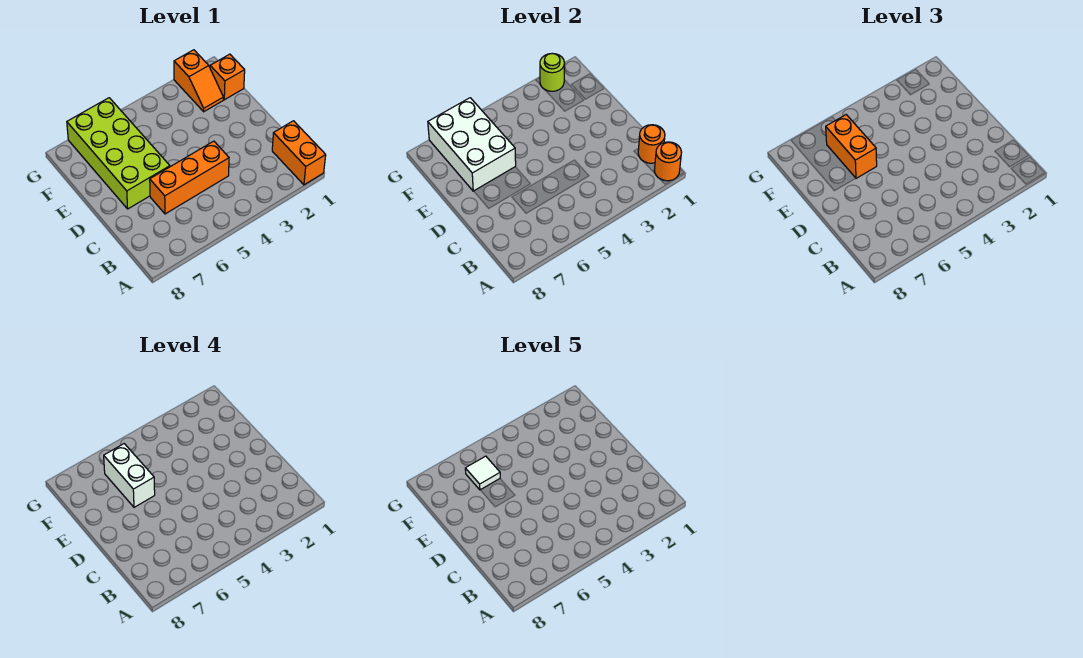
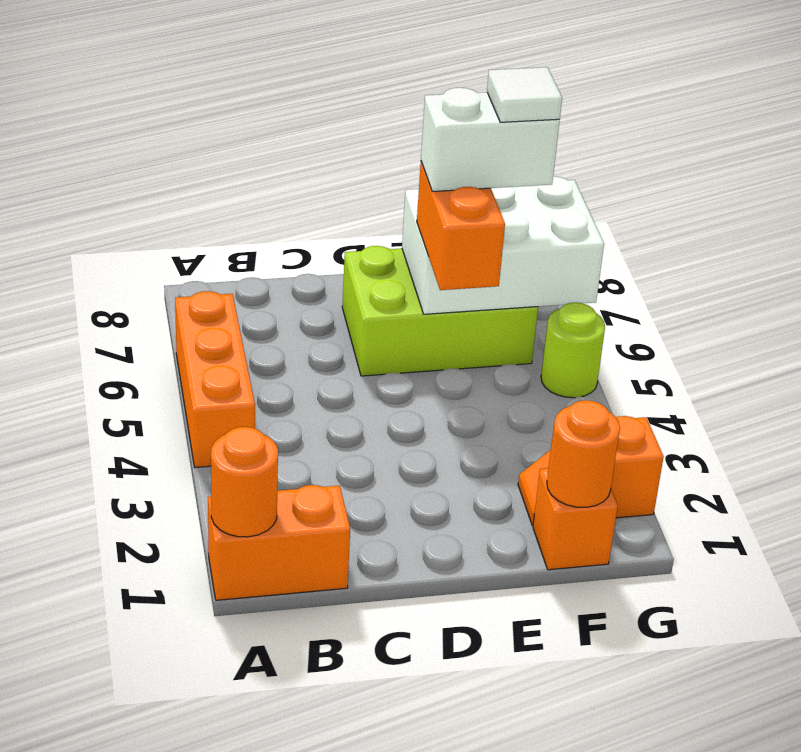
orange 1x1 round brick [638,125,665,163] -> orange 1x1 round brick moved to [547,400,620,507]
orange 1x3 brick [150,141,229,214] -> orange 1x3 brick moved to [175,291,255,468]
lime 2x4 brick [67,98,170,209] -> lime 2x3 brick [342,246,538,376]
orange 1x2 brick [826,115,877,178] -> orange 1x2 brick turned to [417,162,505,290]
lime 1x1 round brick [540,54,565,91] -> lime 1x1 round brick moved to [541,302,605,398]

